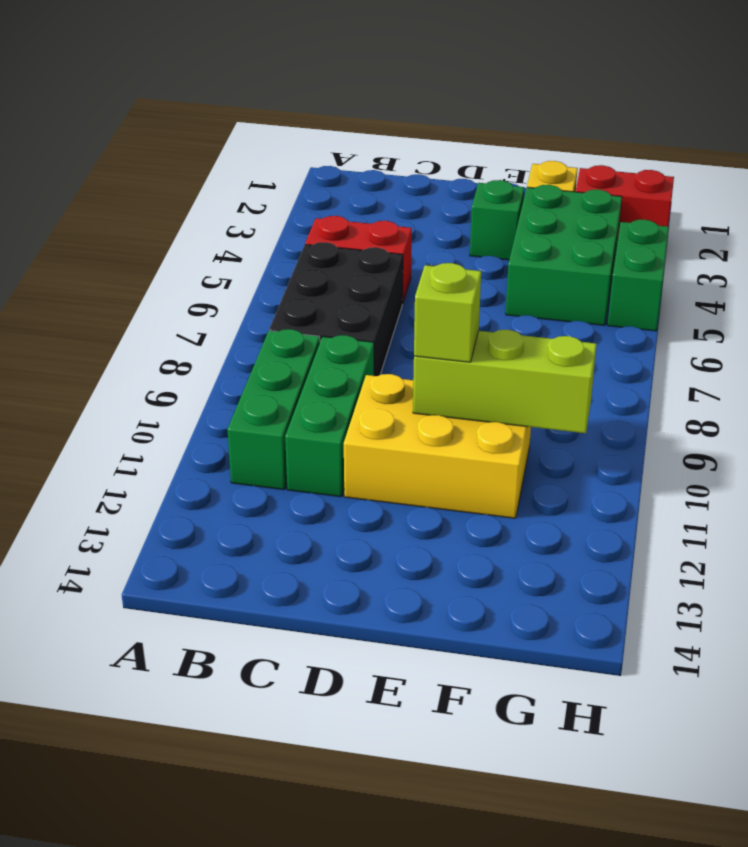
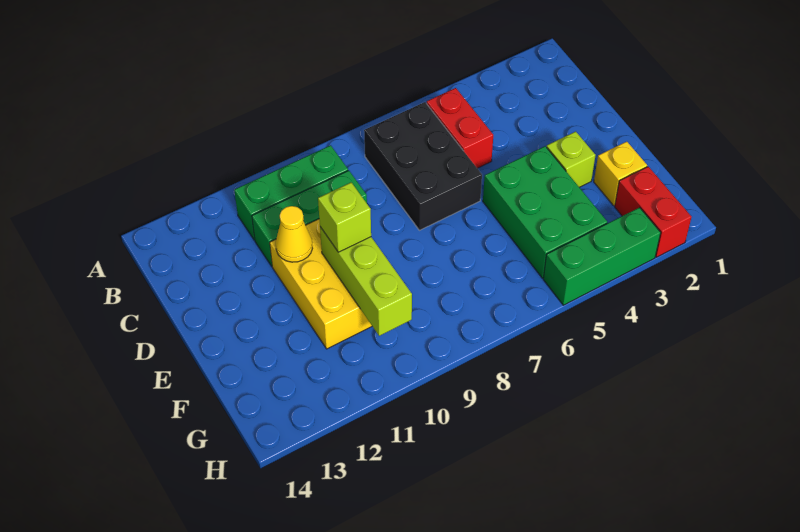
black 2x3 brick [269,242,403,376] -> black 2x3 brick turned to [364,102,482,230]
none -> yellow 1x1 cone [276,206,312,262]
green 1x1 brick [470,180,524,260] -> lime 1x1 brick [547,131,595,187]
green 2x3 brick [506,185,622,325] -> green 2x3 brick turned to [483,146,607,278]
green 1x2 brick [608,220,669,331] -> green 1x3 brick [543,208,661,305]

